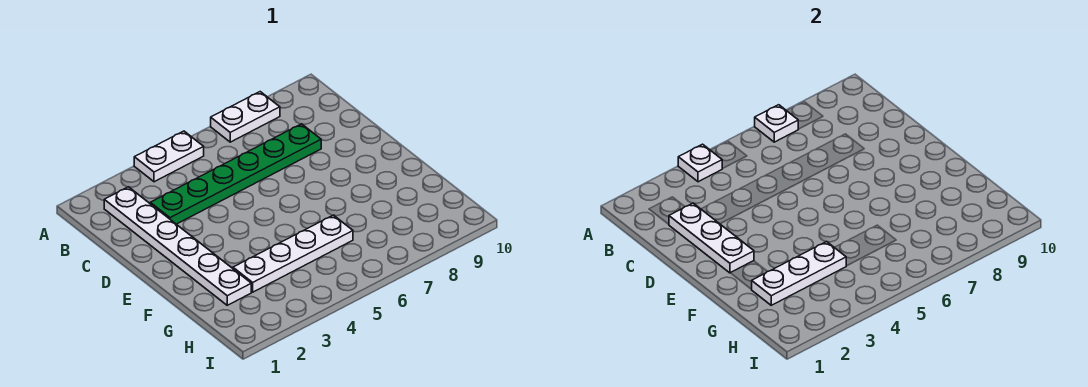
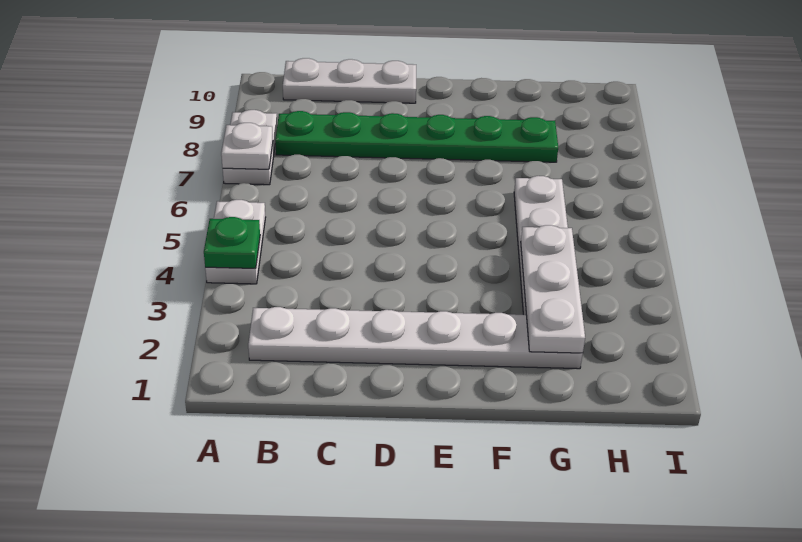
white 1x1 plate [678,144,722,182] -> green 1x1 plate [204,217,260,269]
white 1x3 plate [669,203,754,273] -> white 1x3 plate moved to [283,58,416,103]
green 1x6 plate [150,124,321,224] -> green 1x6 plate turned to [275,111,558,162]

